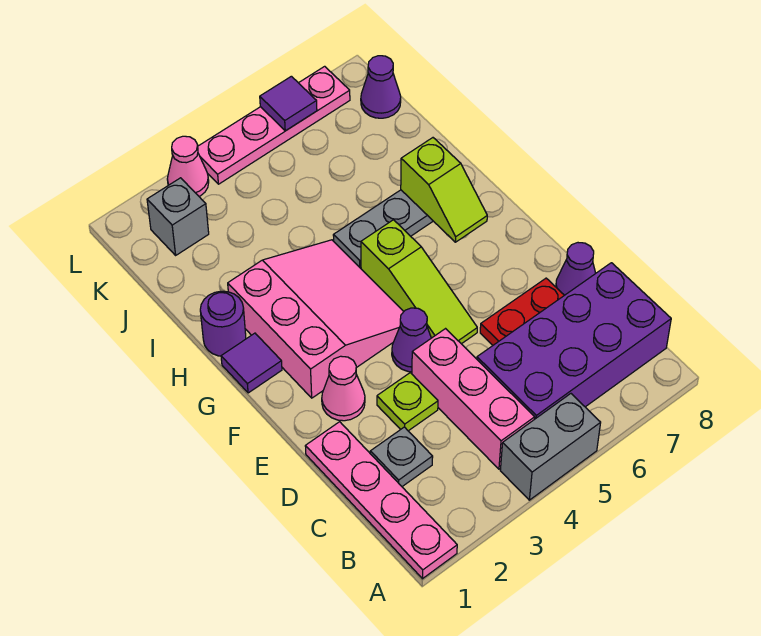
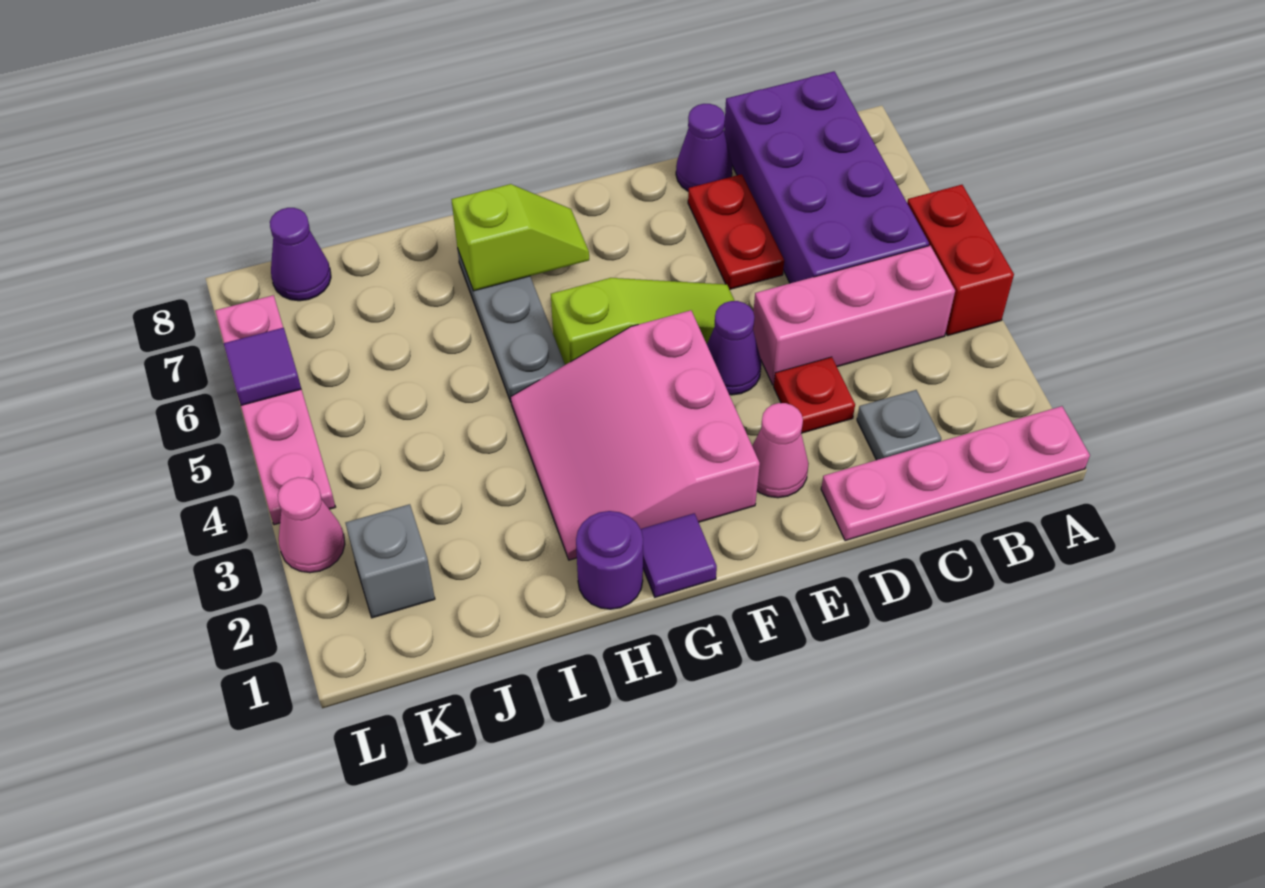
grey 1x2 brick [500,394,601,500] -> red 1x2 brick [907,185,1014,336]
lime 1x1 plate [377,373,438,431] -> red 1x1 plate [774,357,855,433]
pink 3x3 slope [228,240,404,398] -> pink 3x3 slope turned to [511,310,760,560]

